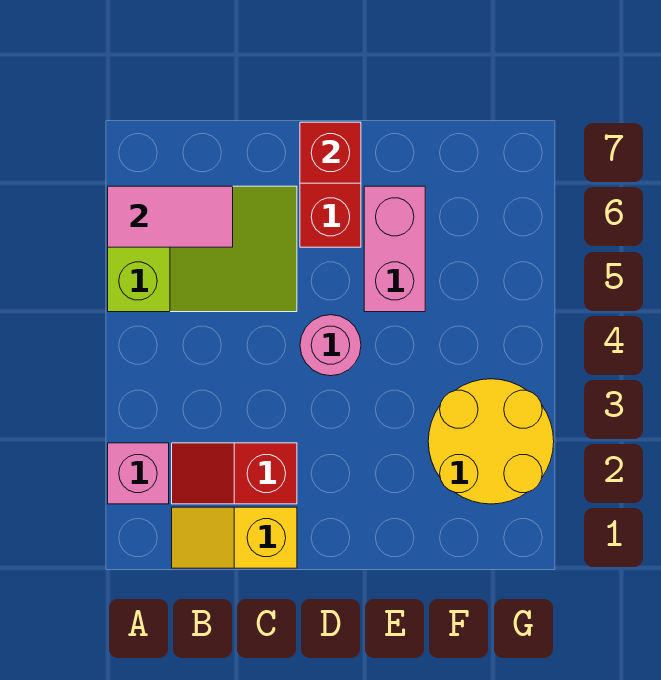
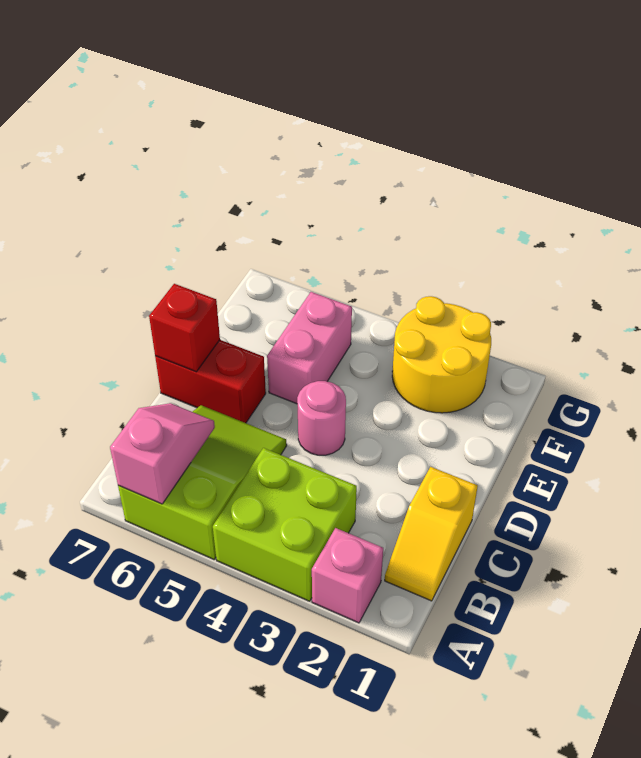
none -> lime 2x2 brick [213,448,357,601]
pink 1x2 tile [108,186,233,247] -> pink 1x2 slope [110,403,215,504]
red 1x2 slope [172,443,297,504] -> none
pink 1x2 brick [364,186,425,312] -> pink 1x2 brick turned to [267,292,352,404]

